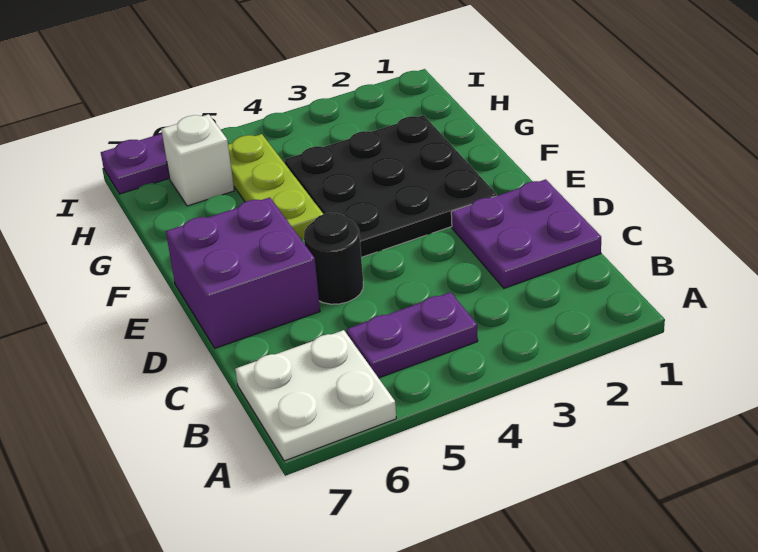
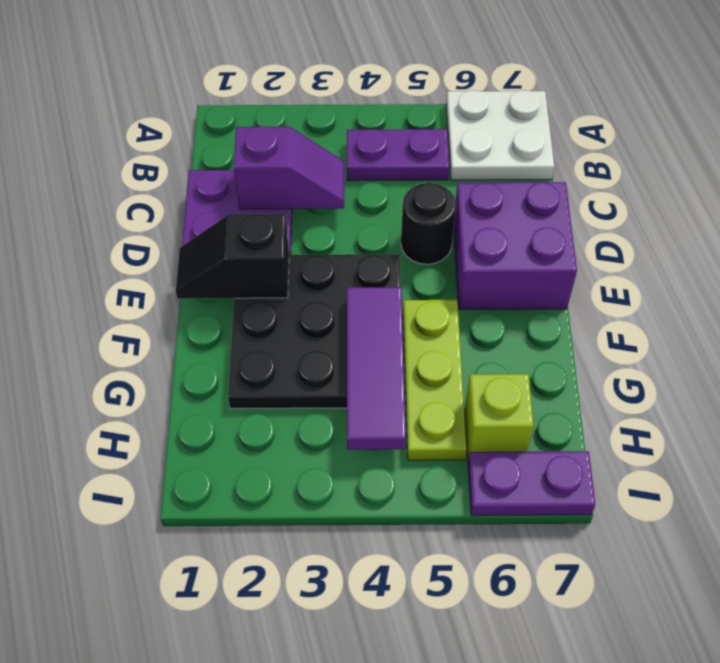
none -> purple 1x2 slope [234,126,344,209]
none -> black 1x2 slope [176,214,289,299]
none -> purple 1x3 tile [347,287,406,450]
white 1x1 brick [161,114,234,206] -> lime 1x1 brick [465,374,534,459]

